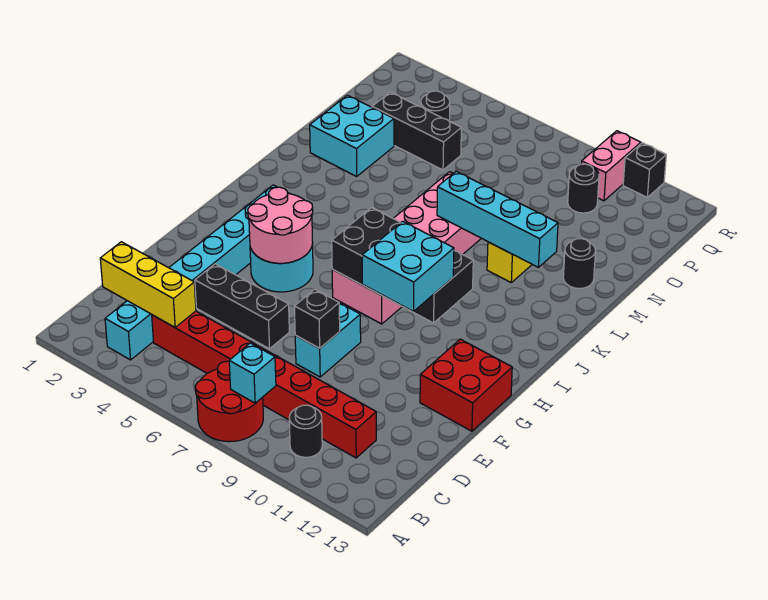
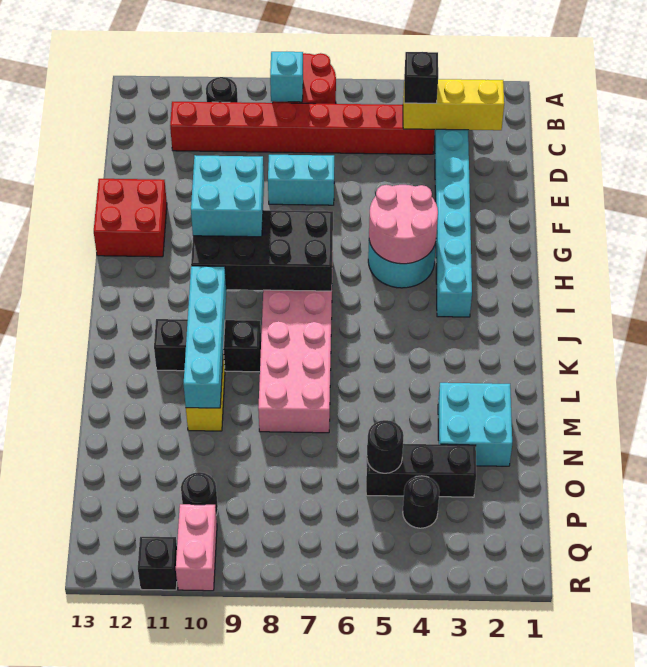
black 1x3 brick [195,264,289,349] -> black 1x3 brick moved to [154,319,261,372]
cyan 1x2 brick [295,303,361,377] -> cyan 1x2 brick turned to [268,155,334,205]
black 1x1 brick [294,289,340,348] -> black 1x1 brick moved to [404,52,438,103]
cyan 1x4 brick [437,171,558,267] -> cyan 1x4 brick turned to [184,266,226,408]
black 1x1 round brick [563,239,596,289] -> black 1x1 round brick moved to [367,420,404,473]

